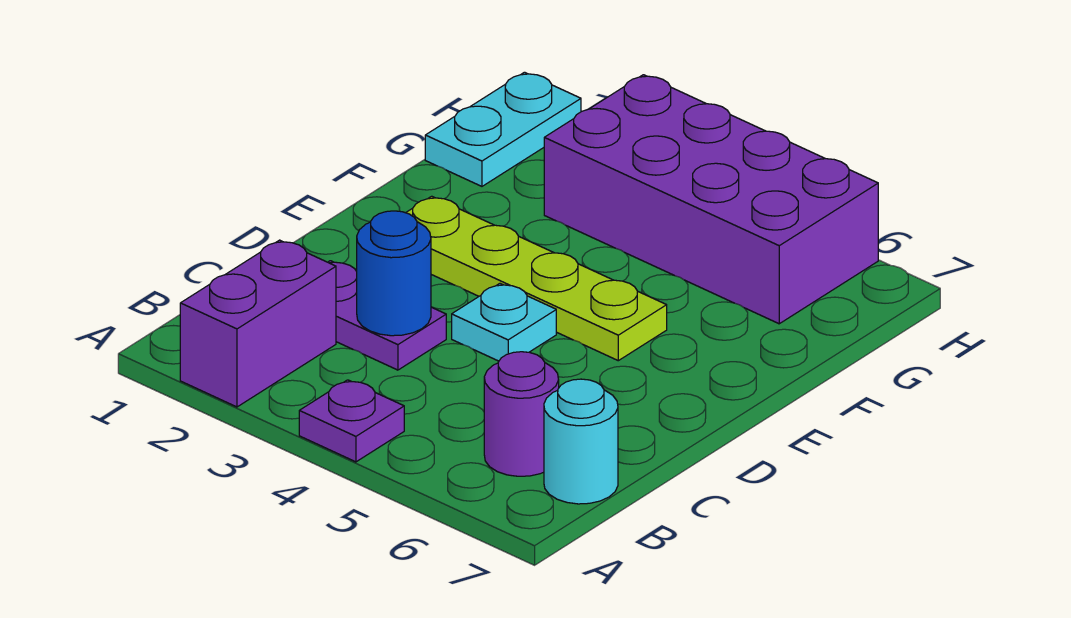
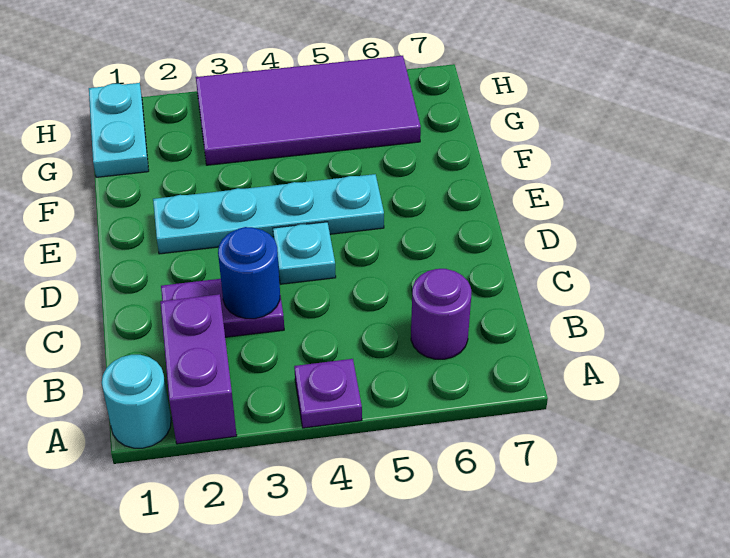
cyan 1x1 round brick [544,379,618,504] -> cyan 1x1 round brick moved to [102,355,171,448]
lime 1x4 plate [406,196,667,361] -> cyan 1x4 plate [153,174,384,254]
purple 2x4 brick [544,75,878,324] -> purple 2x4 tile [196,56,421,165]

